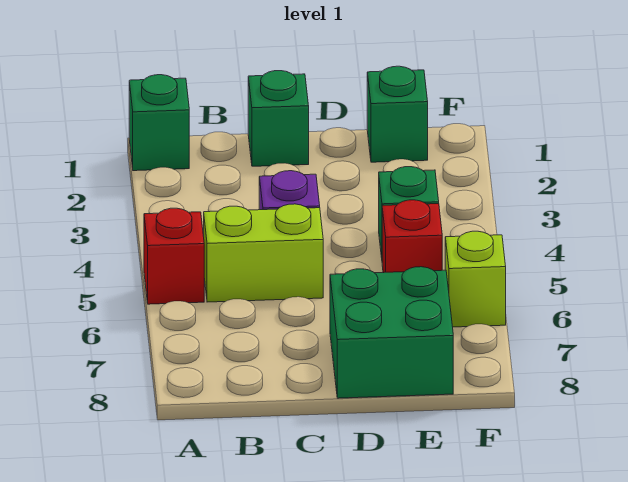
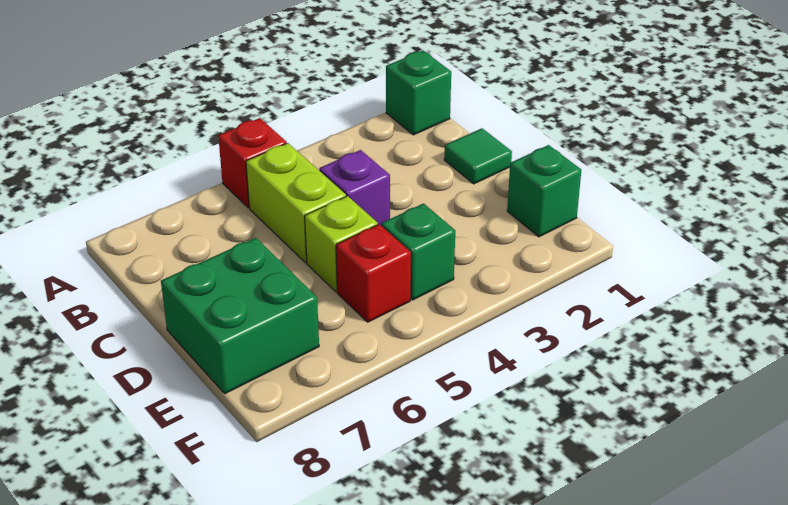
green 1x1 brick [248,71,309,166] -> green 1x1 tile [444,128,512,184]
lime 1x1 brick [445,231,506,327] -> lime 1x1 brick moved to [305,196,378,292]

